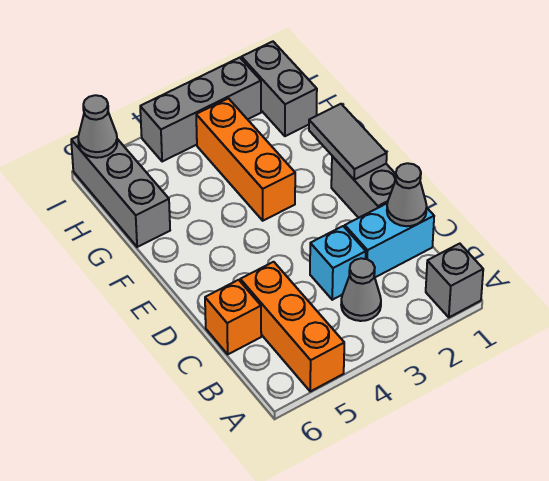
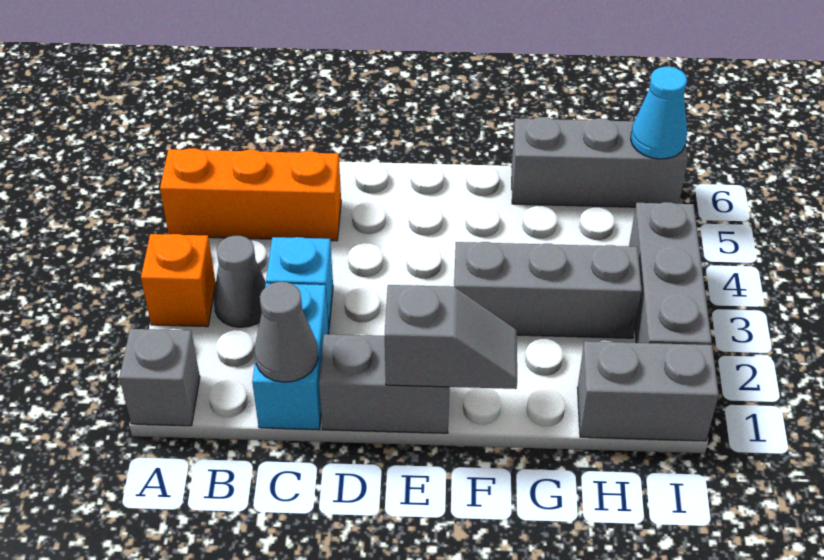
orange 1x1 brick [205,280,261,354] -> orange 1x1 brick moved to [141,234,216,327]
grey 1x2 tile [309,104,387,180] -> grey 1x2 slope [385,285,517,389]
orange 1x3 brick [196,98,295,221] -> grey 1x3 brick [454,242,642,338]
grey 1x1 cone [78,95,117,158] -> cyan 1x1 cone [631,67,687,159]

